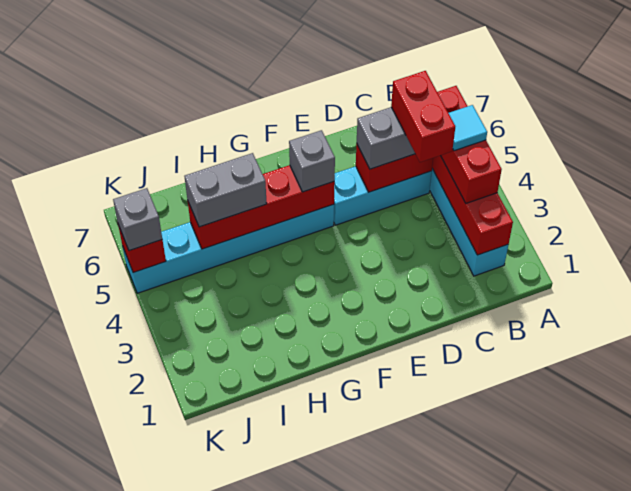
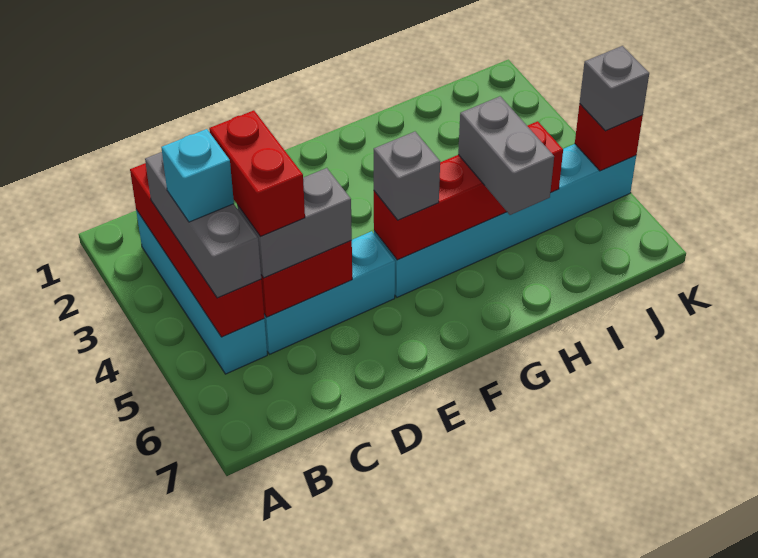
red 1x3 brick [437,86,502,203] -> grey 1x3 brick [145,152,261,298]
cyan 1x1 tile [449,105,487,151] -> cyan 1x1 brick [161,129,234,222]
grey 1x2 brick [185,153,267,227] -> grey 1x2 brick turned to [458,96,554,215]

